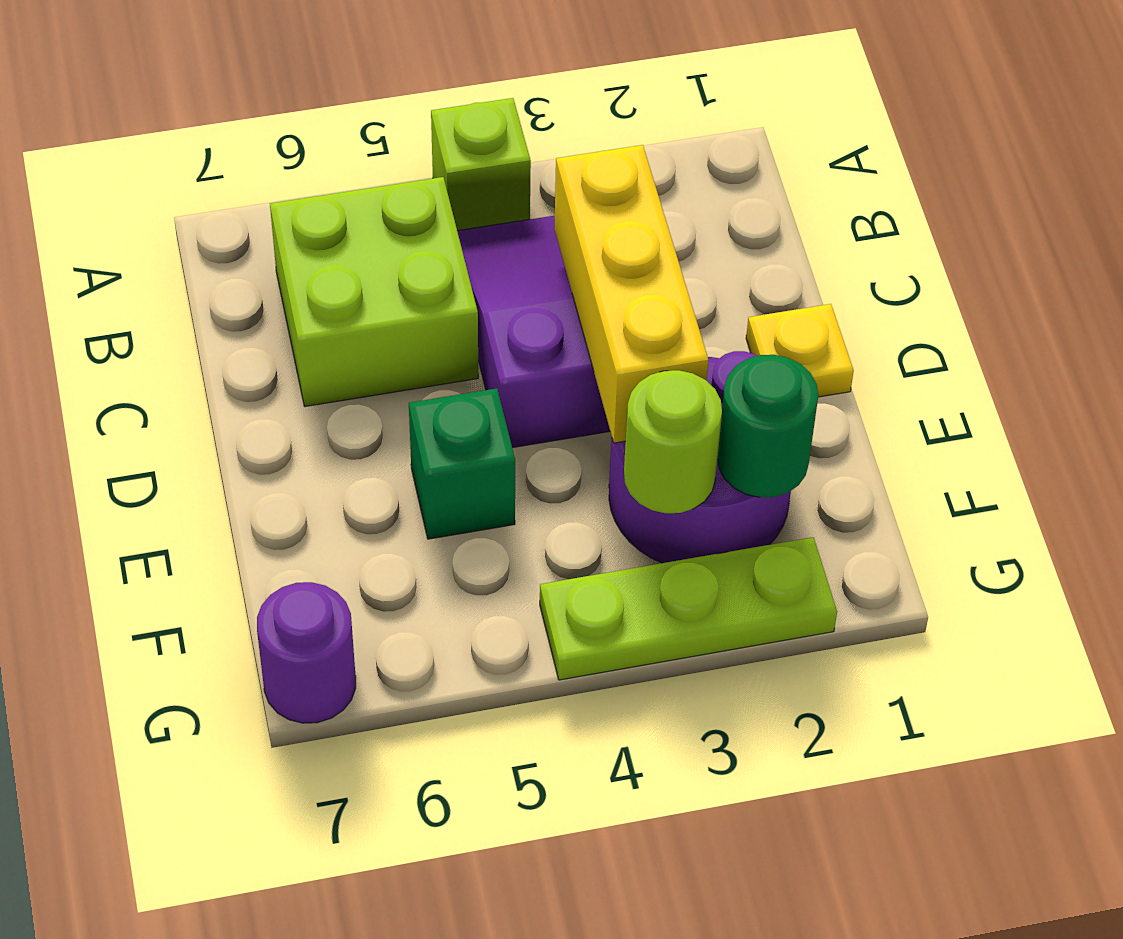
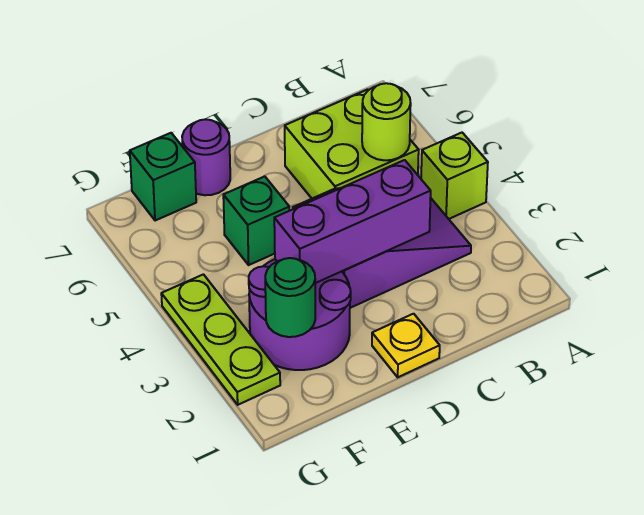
yellow 1x3 brick [554,145,708,443] -> purple 1x3 brick [274,160,431,283]
lime 1x1 round brick [624,370,722,513] -> lime 1x1 round brick moved to [362,83,411,160]
none -> green 1x1 brick [130,133,196,221]
purple 1x1 round brick [257,582,356,723] -> purple 1x1 round brick moved to [182,119,230,195]

